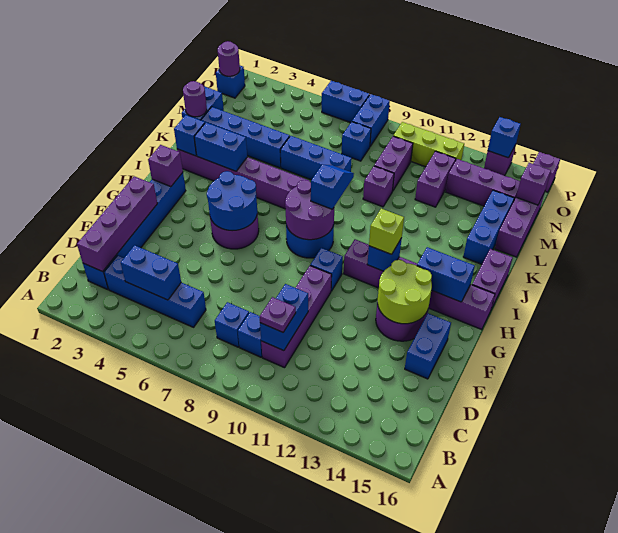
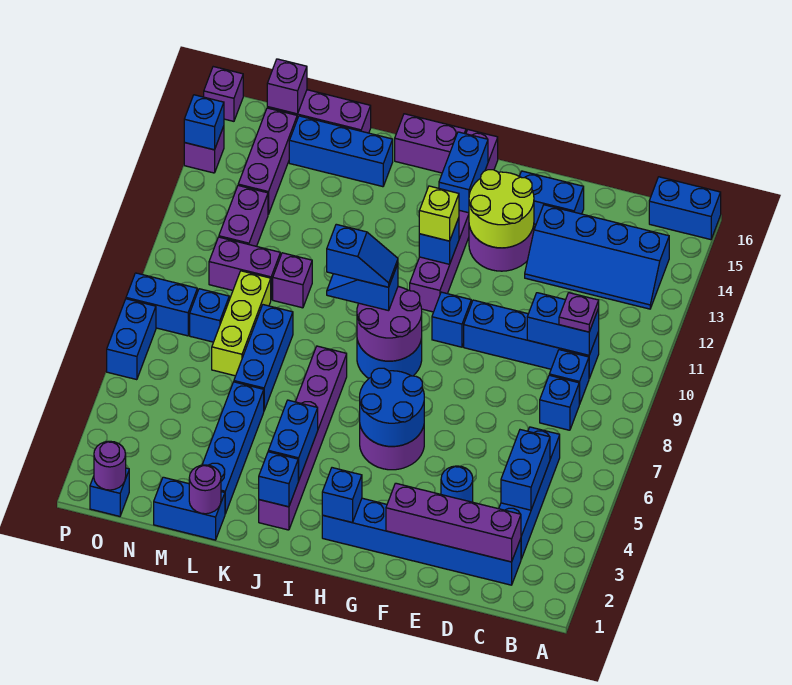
none -> blue 1x2 brick [649,177,721,240]
none -> blue 2x4 slope [525,205,669,309]
purple 1x4 brick [261,266,332,368] -> blue 1x4 brick [464,300,599,378]
none -> blue 1x1 round brick [441,466,473,502]
purple 1x1 brick [148,145,183,187] -> blue 1x1 brick [322,468,362,522]
none -> blue 1x2 slope [327,224,398,287]
purple 1x2 brick [415,151,456,207] -> purple 1x2 brick turned to [219,186,268,246]
lime 1x3 brick [394,122,464,167] -> lime 1x3 brick moved to [212,271,271,376]

